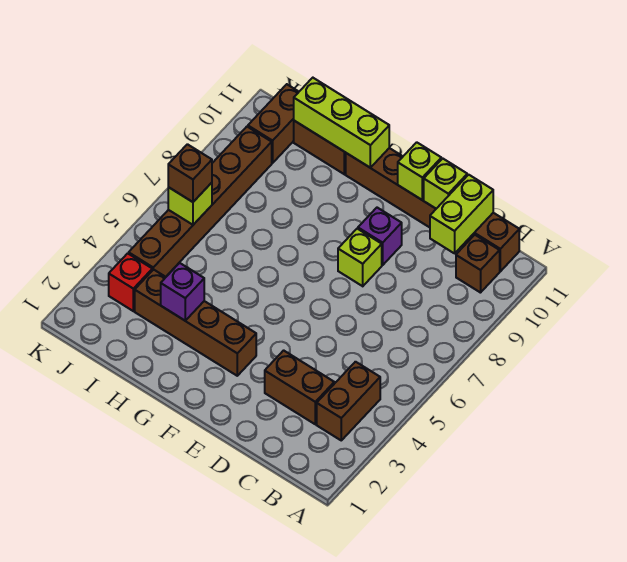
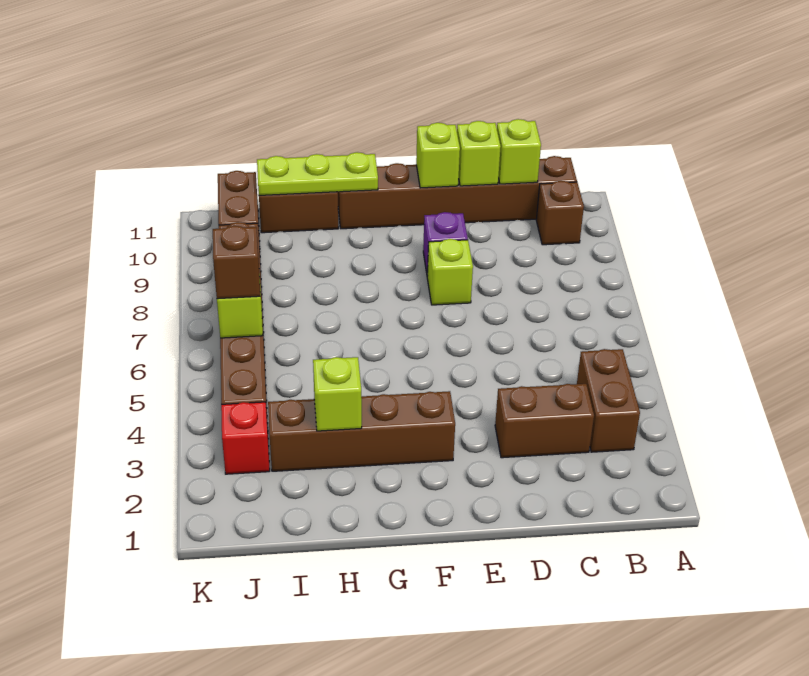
lime 1x2 brick [430,175,493,253] -> lime 1x1 brick [497,119,541,184]
lime 1x3 brick [294,78,389,168] -> lime 1x3 plate [257,152,378,195]
purple 1x1 brick [161,263,204,320] -> lime 1x1 brick [313,357,362,431]

